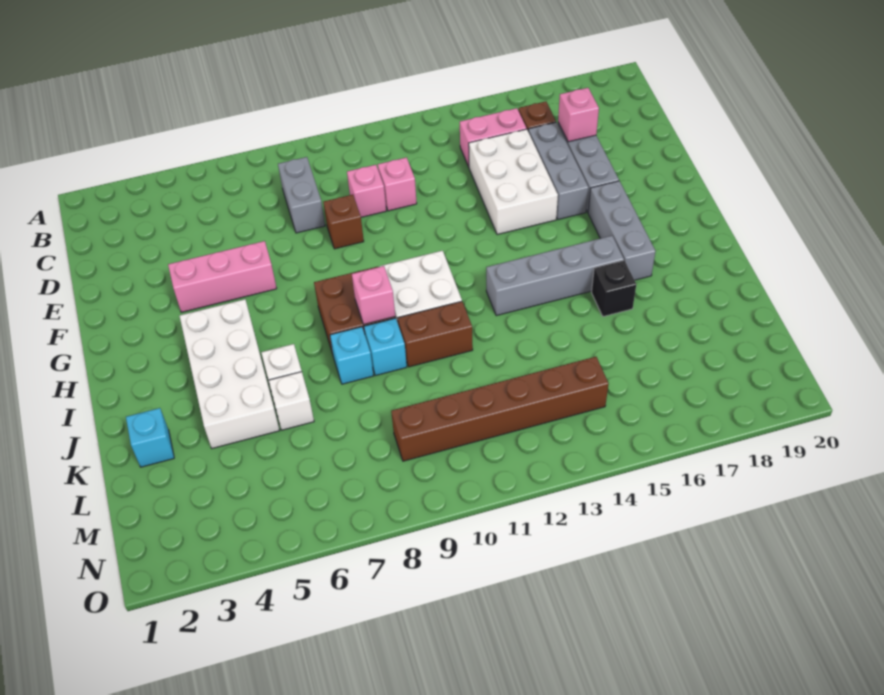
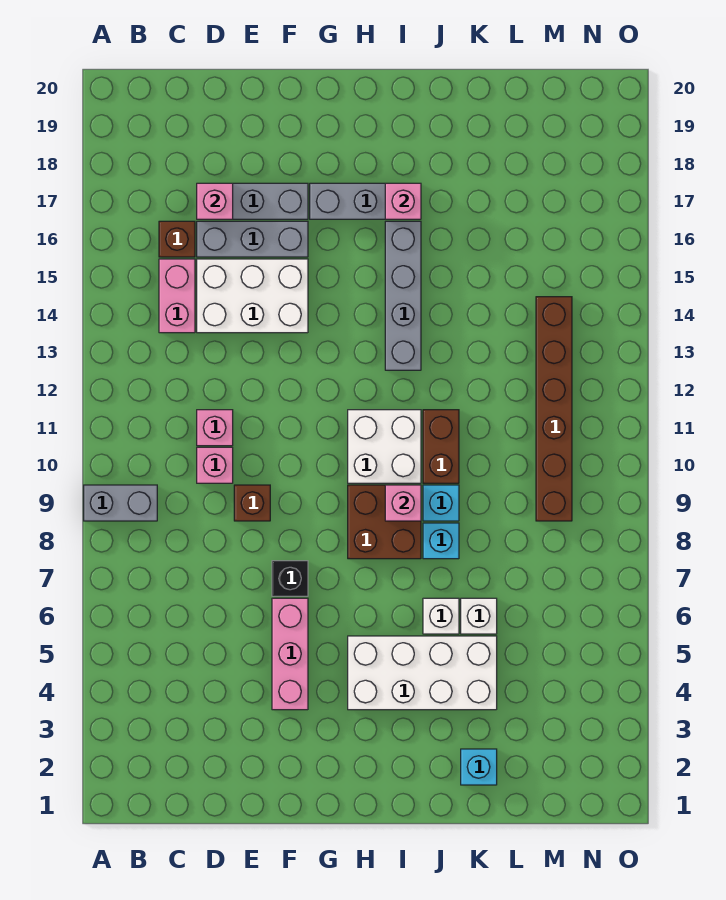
grey 1x2 brick [278,157,325,233] -> grey 1x2 brick moved to [84,485,157,521]
none -> pink 1x1 brick [385,183,421,219]
black 1x1 brick [592,260,636,317] -> black 1x1 brick moved to [272,561,308,596]

